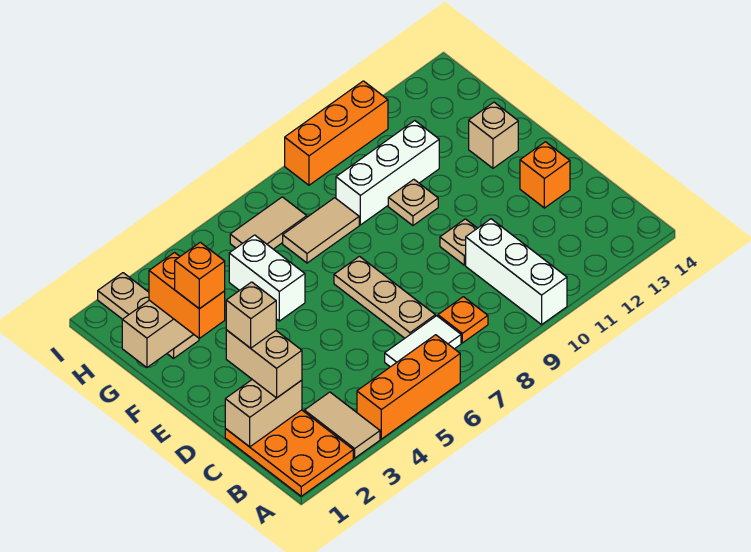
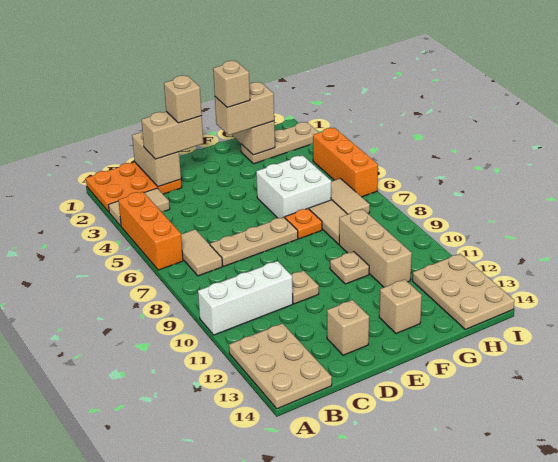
none -> tan 2x3 plate [229,323,332,409]
white 1x2 tile [385,316,461,367] -> tan 1x2 tile [181,229,222,276]
orange 1x1 plate [438,297,488,343] -> orange 1x1 plate moved to [285,208,322,239]
orange 1x1 brick [520,142,570,208] -> tan 1x1 brick [327,300,369,355]
orange 1x2 brick [149,253,225,338] -> tan 1x2 brick [215,82,274,135]
orange 1x1 brick [175,242,225,309] -> tan 1x1 brick [213,61,250,107]
white 1x2 brick [229,235,305,321] -> white 2x2 brick [256,155,331,218]
white 1x3 brick [336,121,439,225] -> tan 1x3 brick [339,209,412,287]
none -> tan 2x3 plate [412,254,515,329]
orange 1x3 brick [285,81,388,185] -> orange 1x3 brick moved to [313,128,378,197]

